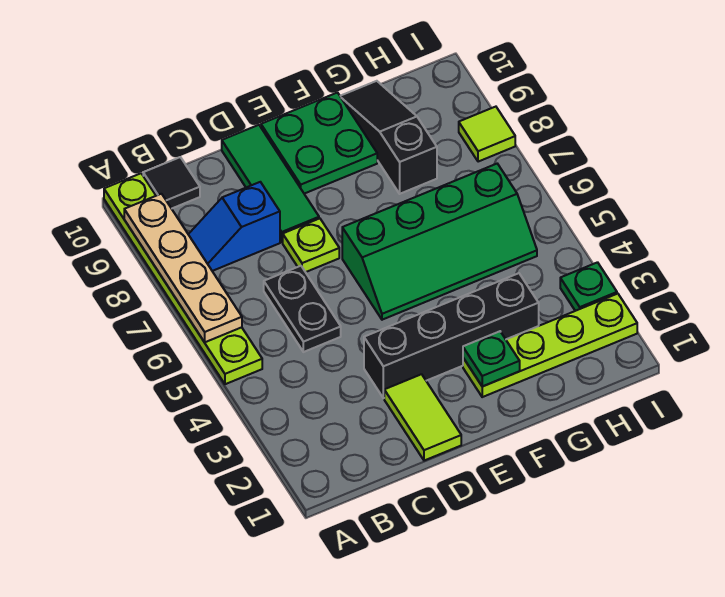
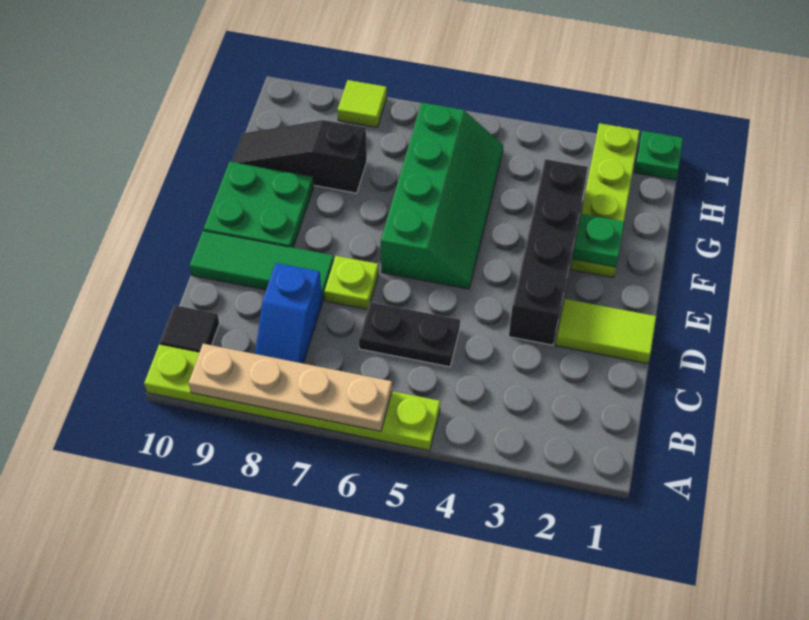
green 1x1 plate [560,262,617,311] -> green 1x1 plate moved to [634,131,683,180]

